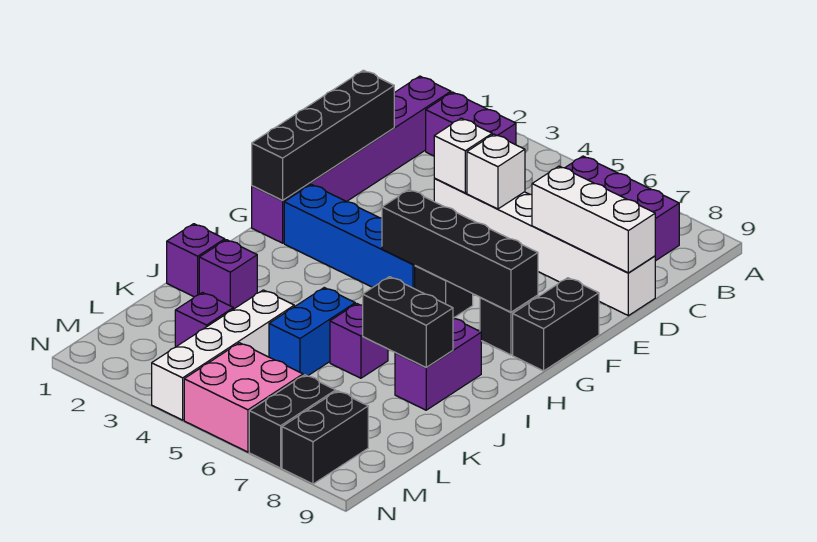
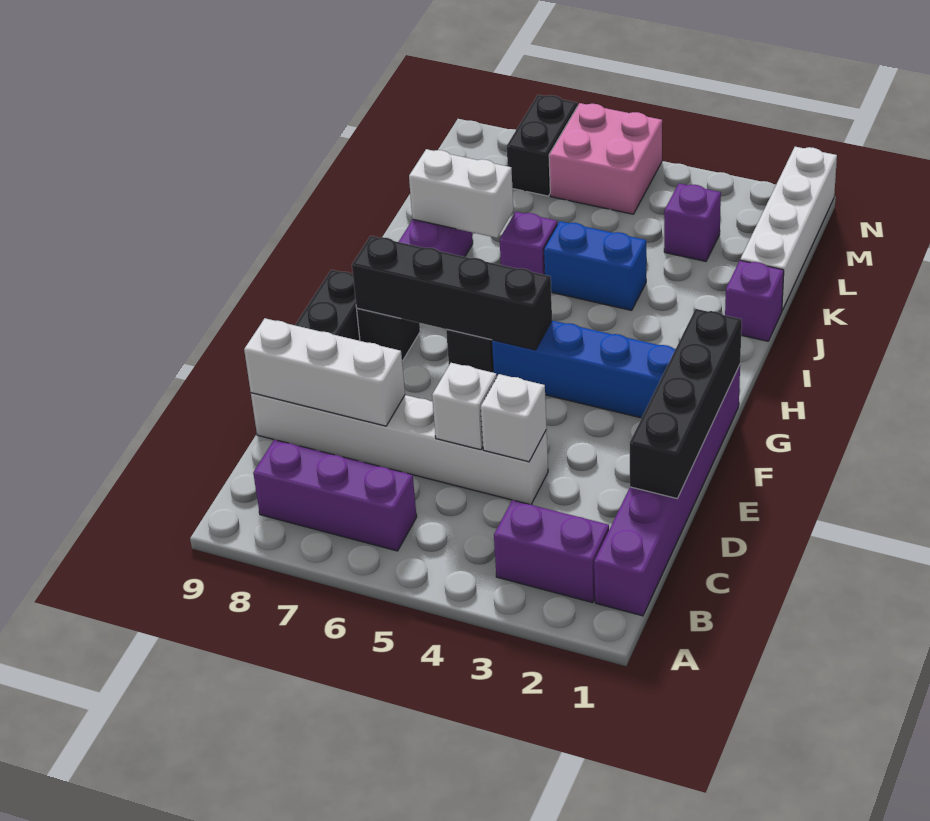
purple 1x1 brick [199,240,257,309] -> none
blue 1x2 brick [269,288,355,376] -> blue 1x2 brick turned to [544,221,646,310]
black 1x2 brick [363,277,453,368] -> white 1x2 brick [409,149,513,238]
white 1x4 brick [152,290,294,420] -> white 1x4 brick moved to [740,147,837,310]
black 1x2 brick [282,391,368,484] -> none

